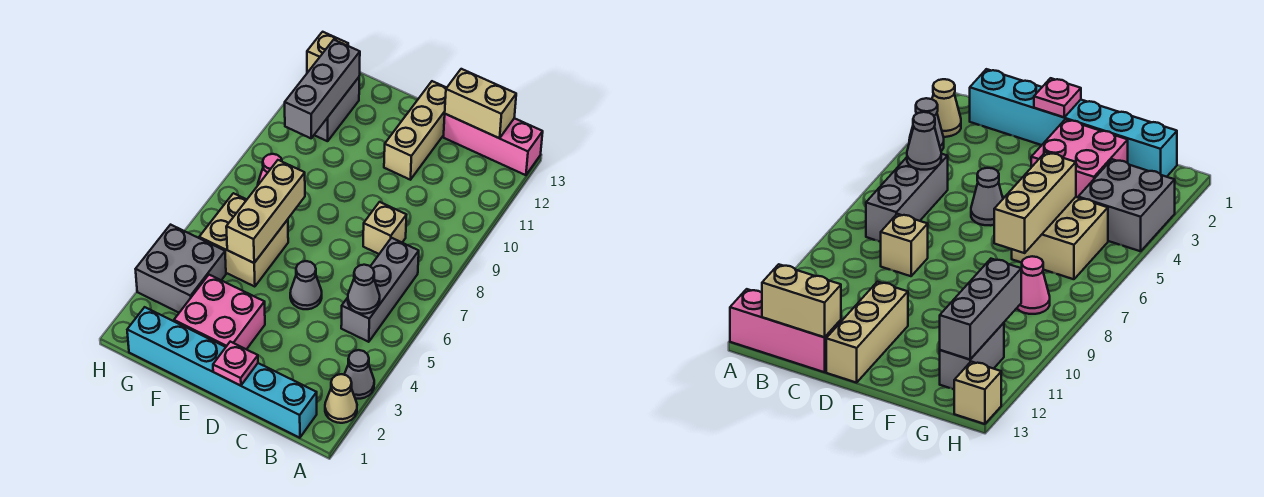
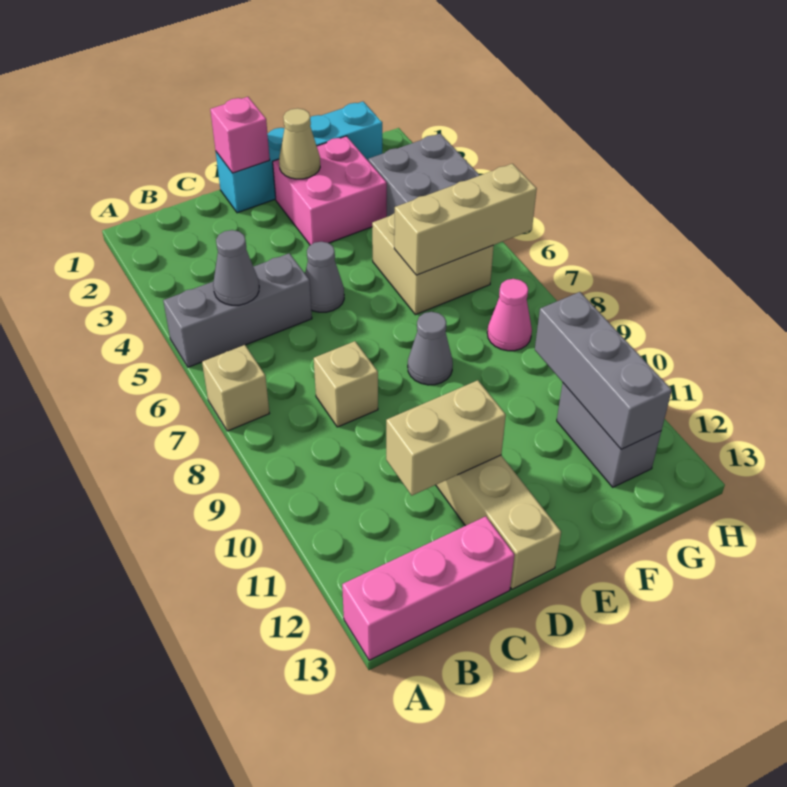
tan 1x1 cone [325,374,357,423] -> tan 1x1 cone moved to [279,108,320,179]
grey 1x1 cone [344,350,374,399] -> grey 1x1 cone moved to [408,312,453,385]
cyan 1x6 brick [127,307,317,438] -> cyan 1x4 brick [216,102,382,213]
grey 1x3 brick [341,238,419,342] -> grey 1x3 brick turned to [163,253,312,367]
tan 1x2 brick [445,69,516,138] -> tan 1x2 brick moved to [386,380,506,495]
pink 1x1 plate [213,342,258,386] -> pink 1x1 brick [210,97,270,173]
tan 1x3 brick [226,160,305,263] -> tan 1x3 brick turned to [394,164,537,275]
tan 1x1 brick [307,32,348,73] -> tan 1x1 brick moved to [202,345,269,431]

